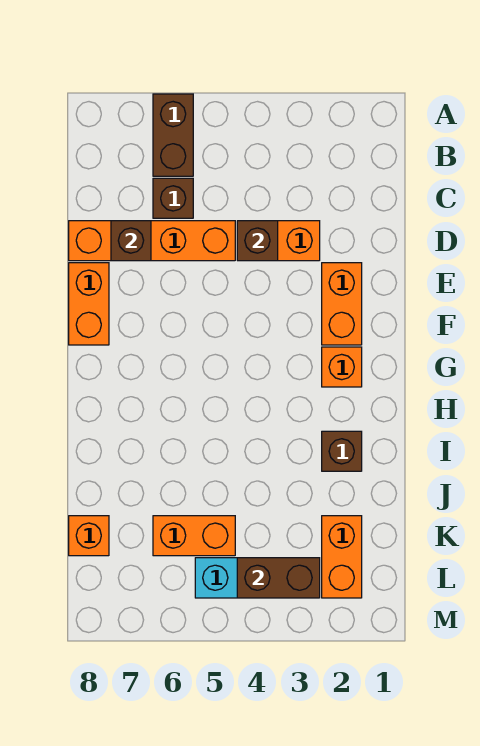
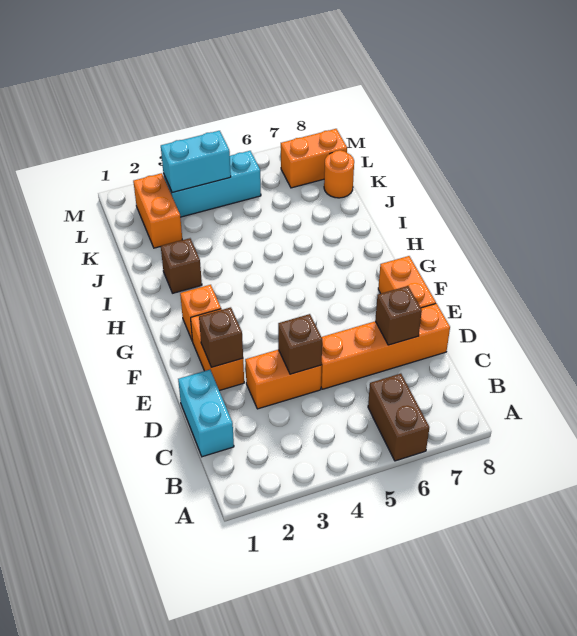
none -> cyan 1x2 brick [178,370,234,457]
brown 1x1 brick [153,178,193,218] -> brown 1x1 brick moved to [199,307,243,367]
orange 1x2 brick [153,516,235,556] -> orange 1x2 brick moved to [281,129,347,188]
orange 1x1 brick [69,516,109,556] -> orange 1x1 round brick [324,150,354,198]
brown 1x2 brick [237,558,320,598] -> cyan 1x2 brick [161,131,231,193]

